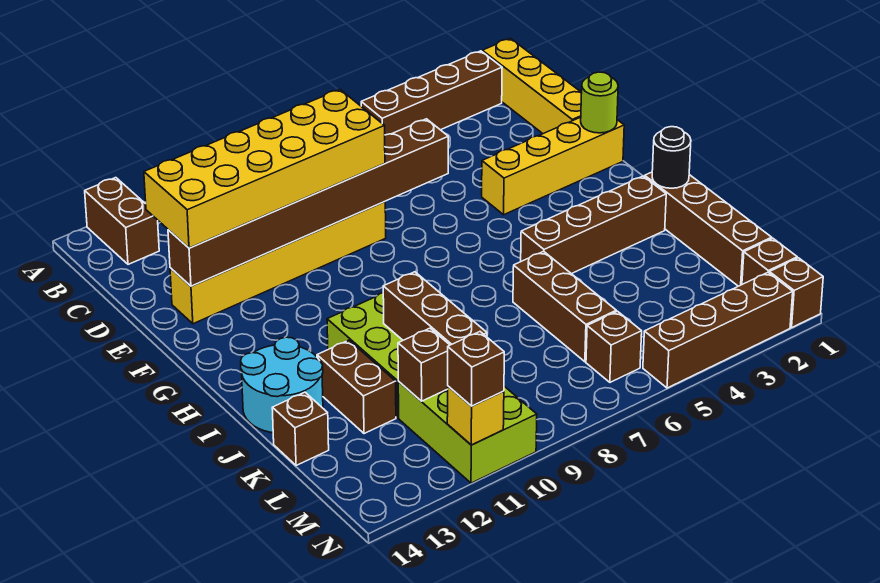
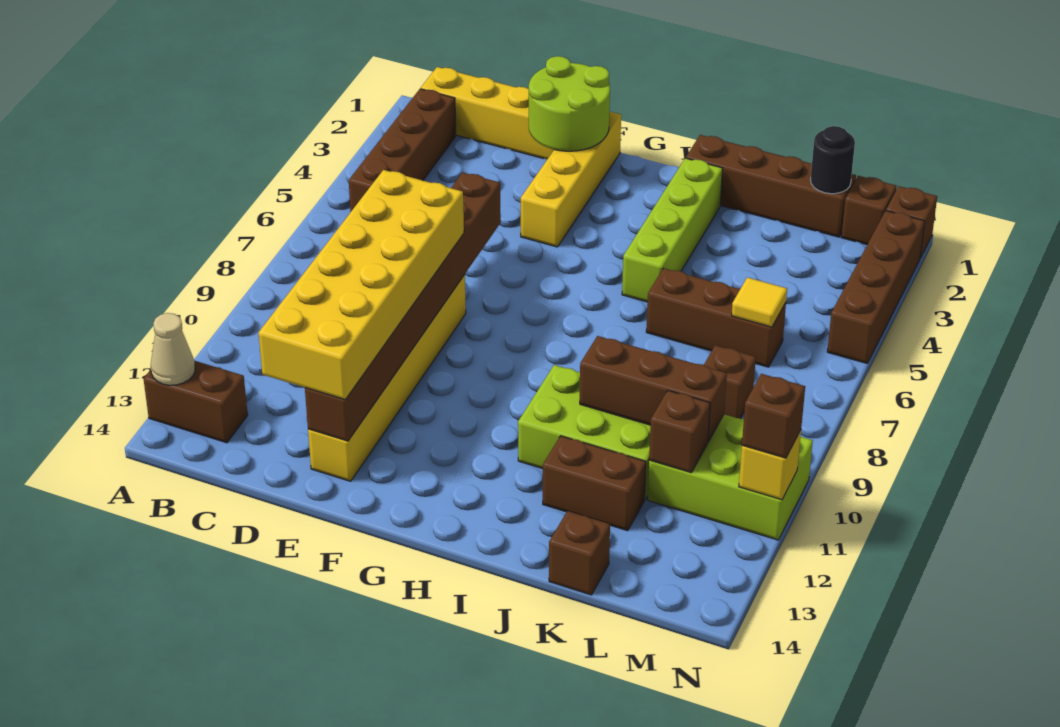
none -> tan 1x1 cone [151,313,195,385]
lime 1x1 round brick [581,72,618,133] -> lime 2x2 round brick [529,56,610,151]
black 1x1 round brick [652,127,691,188] -> black 1x1 round brick moved to [810,126,855,194]
brown 1x4 brick [521,176,666,274] -> lime 1x4 brick [622,158,723,302]
cyan 2x2 round brick [241,337,323,433] -> none
none -> yellow 1x1 tile [732,277,787,327]
brown 1x1 brick [586,311,642,382] -> brown 1x1 brick moved to [704,345,756,419]

